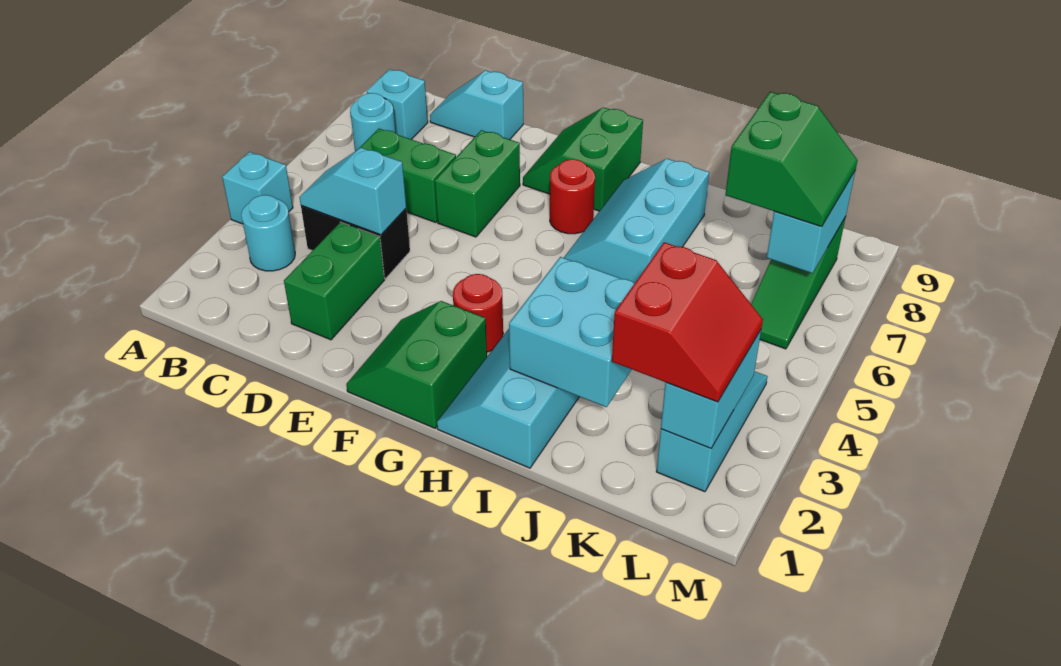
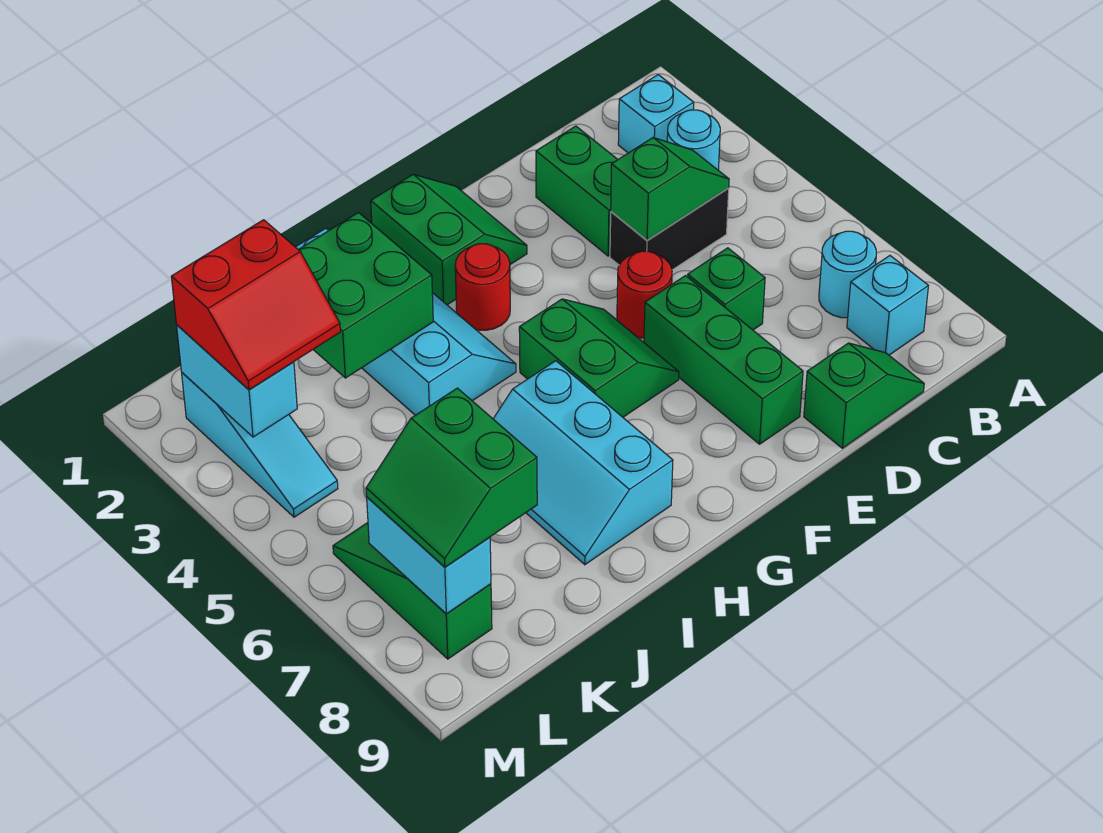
cyan 1x1 brick [222,152,293,224] -> cyan 1x1 brick moved to [618,75,694,153]
cyan 1x2 slope [299,148,406,235] -> green 1x2 slope [611,138,729,240]
green 1x2 brick [359,129,456,222] -> green 1x1 brick [688,248,765,330]
cyan 1x2 slope [430,71,523,139] -> green 1x2 slope [804,343,924,448]
green 1x2 brick [435,130,520,237] -> green 1x3 brick [644,276,803,444]
green 2x2 slope [523,107,643,211] -> green 2x2 slope moved to [519,299,679,417]
red 1x1 round brick [550,159,595,234] -> red 1x1 round brick moved to [617,251,672,338]
cyan 2x3 slope [564,159,709,283] -> cyan 2x3 slope turned to [493,361,673,565]
cyan 2x2 brick [509,257,635,407] -> green 2x2 brick [298,213,433,378]
red 2x2 slope [612,242,763,402] -> red 2x2 slope turned to [171,220,340,390]

